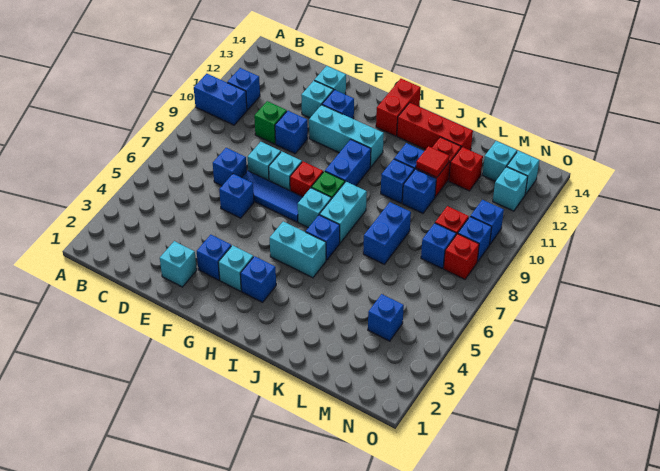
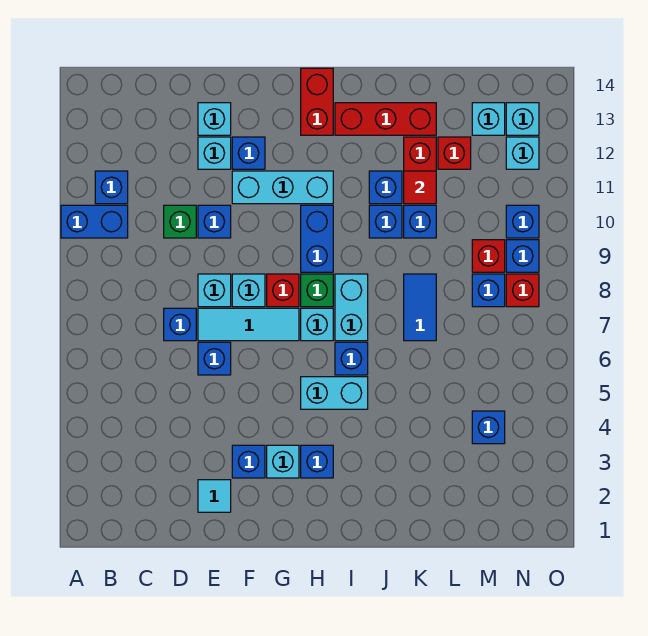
cyan 1x1 brick [160,241,197,287] -> cyan 1x1 tile [198,480,231,512]
blue 1x3 tile [242,171,303,222] -> cyan 1x3 tile [198,308,299,341]
blue 1x2 brick [363,202,411,264] -> blue 1x2 tile [404,274,436,341]

